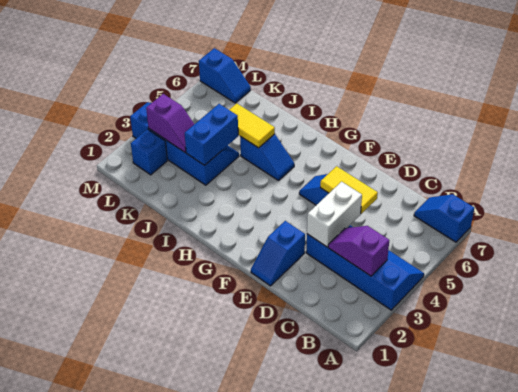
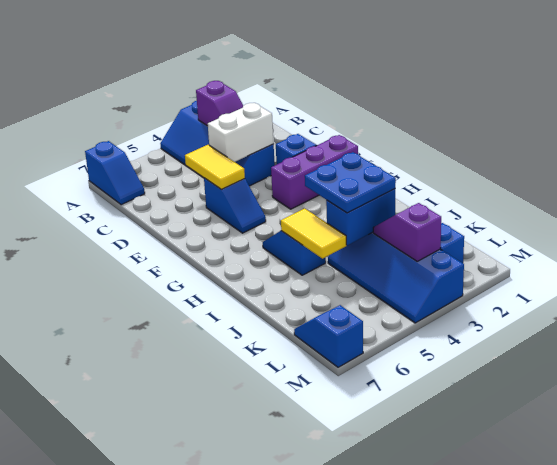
none -> purple 1x3 brick [271,135,358,209]
none -> blue 2x2 plate [305,152,396,213]

